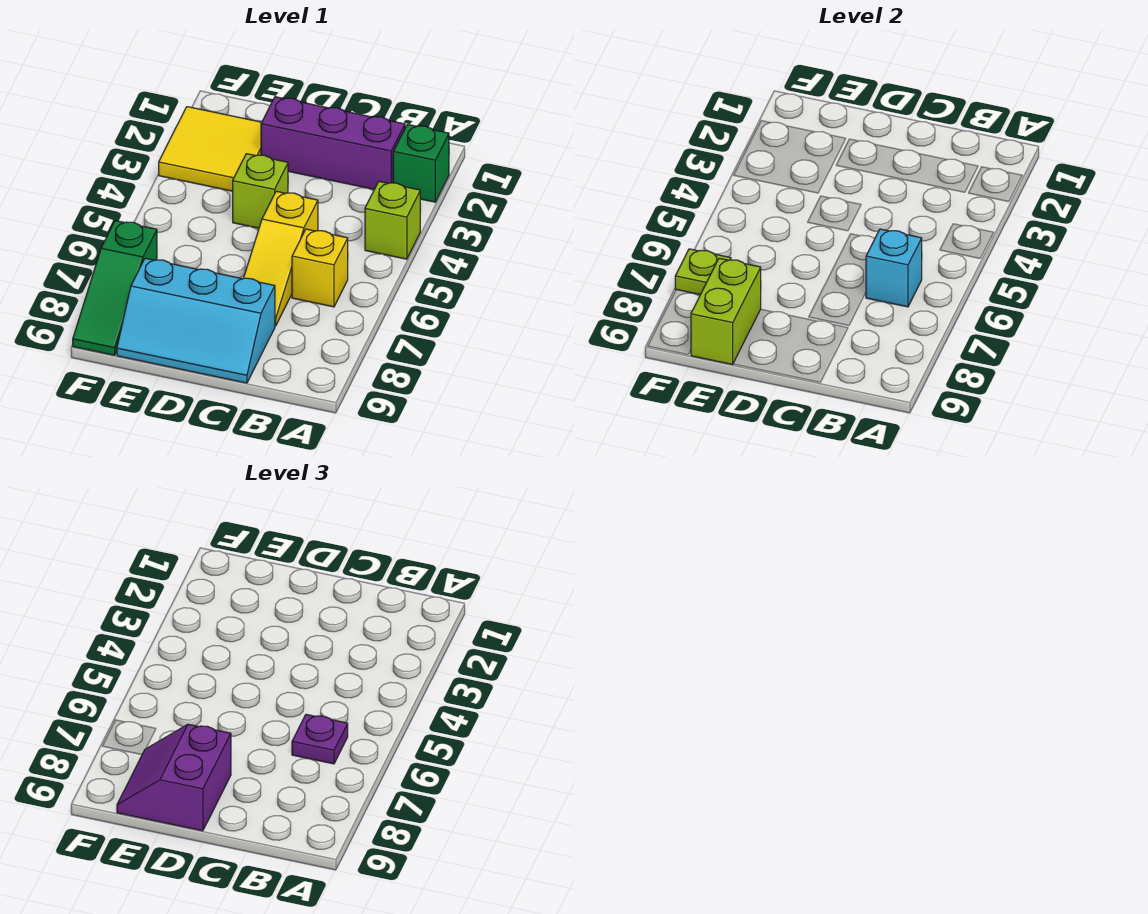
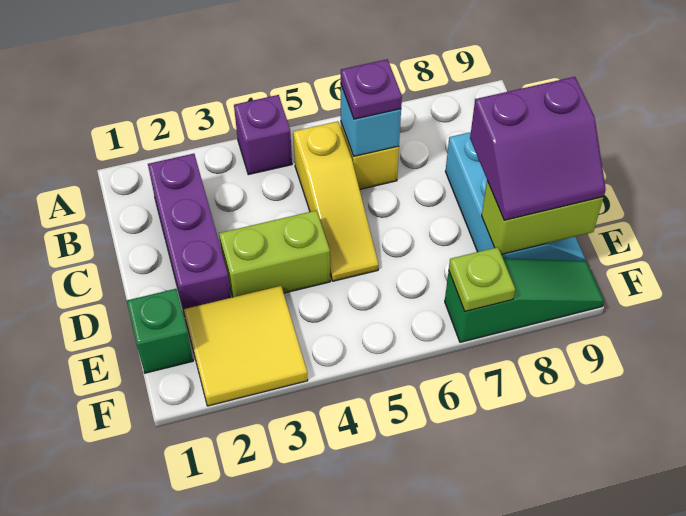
green 1x1 brick [393,124,449,202] -> green 1x1 brick moved to [127,289,193,373]
lime 1x1 brick [365,181,420,259] -> purple 1x1 brick [234,95,292,175]
yellow 1x3 slope [243,191,318,326] -> yellow 1x3 slope turned to [293,121,379,281]
lime 1x1 brick [233,154,288,228] -> lime 1x2 brick [219,210,330,297]

